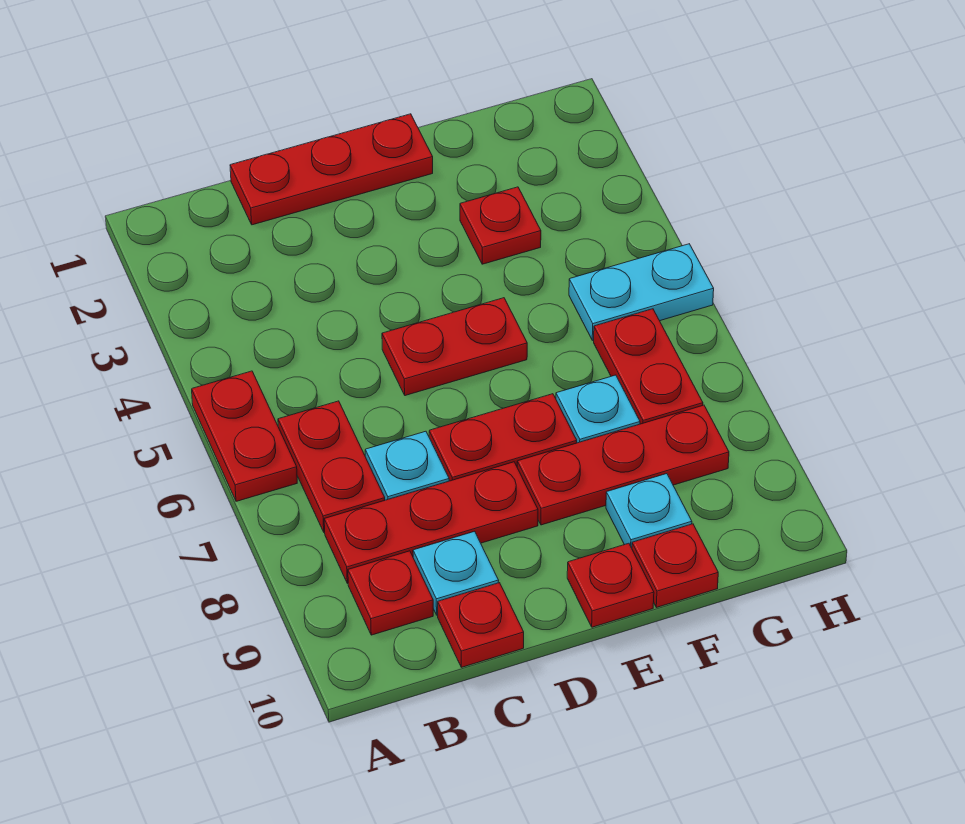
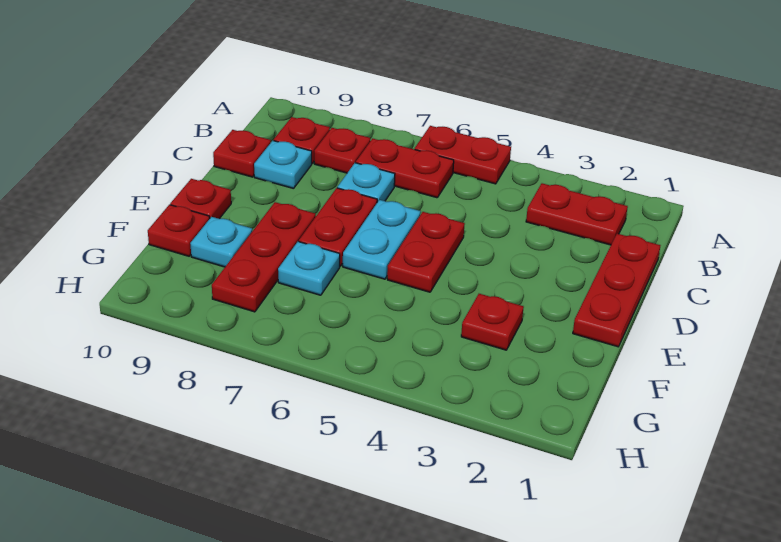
red 1x3 plate [324,462,538,583] -> red 1x1 plate [314,128,370,173]
cyan 1x2 plate [569,244,714,340] -> cyan 1x2 plate moved to [343,200,421,279]
red 1x2 plate [594,309,703,424] -> red 1x2 plate moved to [526,183,628,245]

